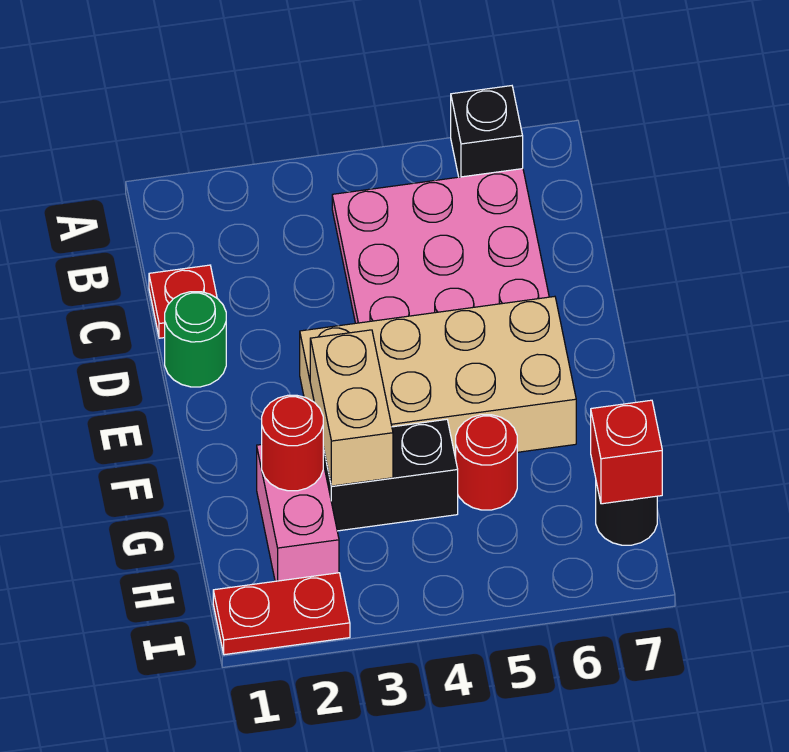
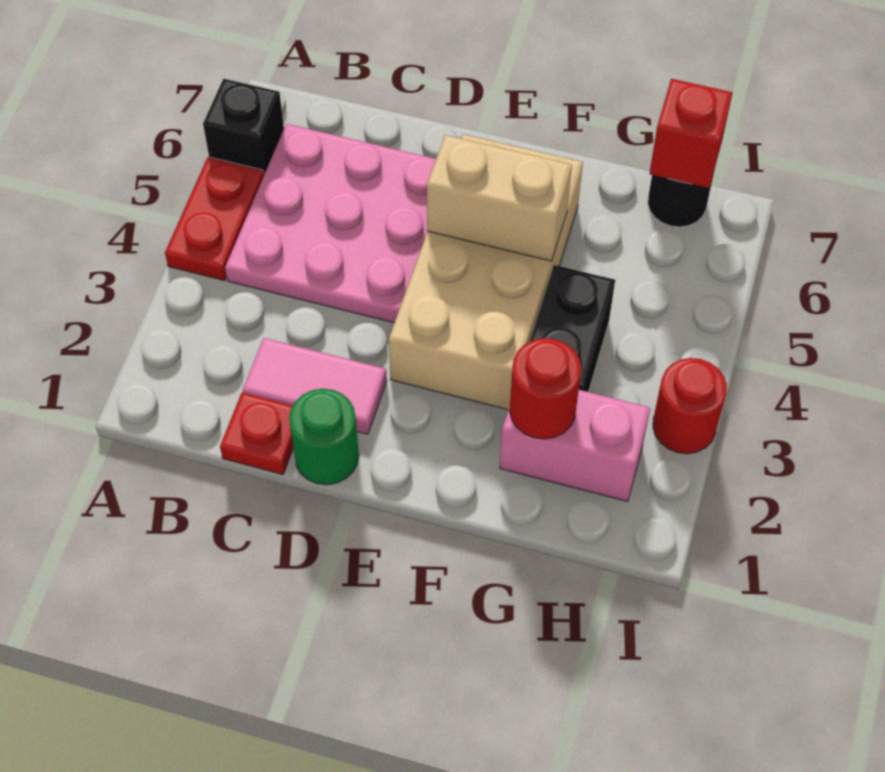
none -> pink 1x2 tile [243,338,387,434]
tan 1x2 brick [310,330,393,486] -> tan 1x2 brick moved to [427,135,572,261]
red 1x1 round brick [456,415,517,510] -> red 1x1 round brick moved to [653,358,727,454]
red 1x2 plate [213,573,350,655] -> red 1x2 plate moved to [165,157,264,280]

